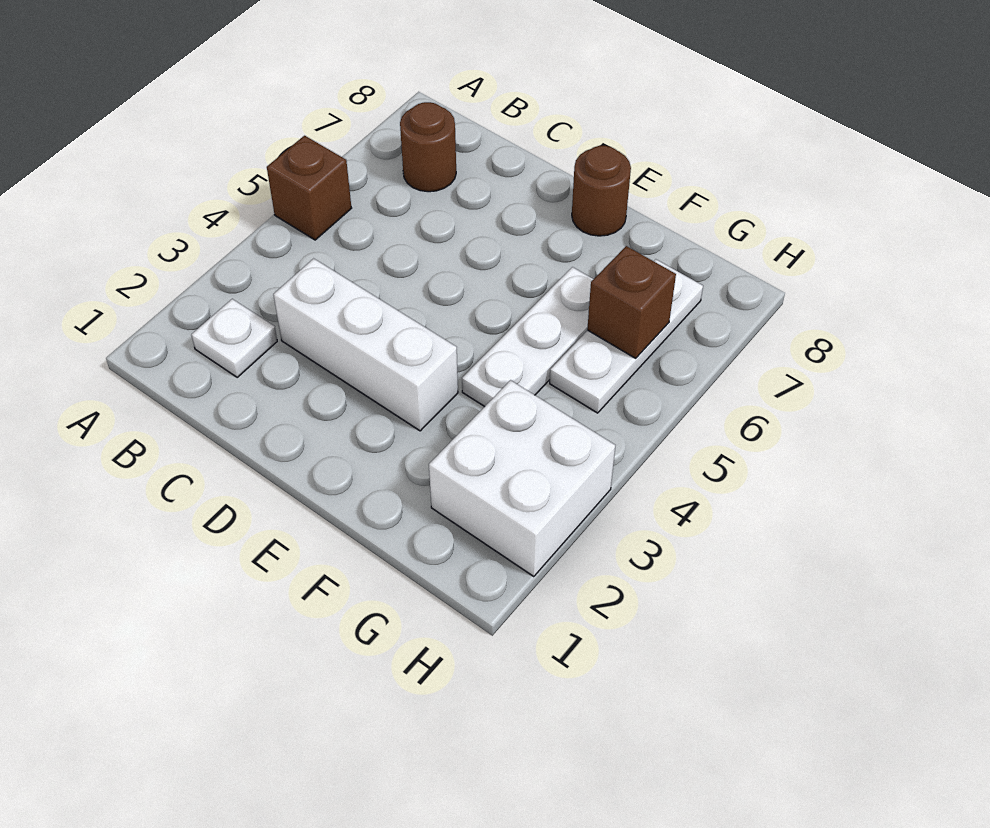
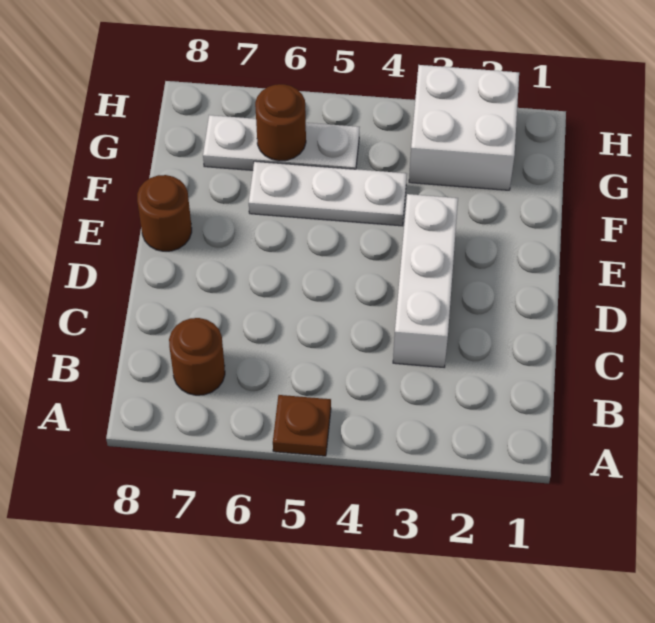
brown 1x1 brick [267,136,351,240] -> brown 1x1 plate [273,395,331,456]
white 1x1 plate [191,299,277,377] -> none
brown 1x1 brick [587,246,676,358] -> brown 1x1 round brick [255,84,306,161]

